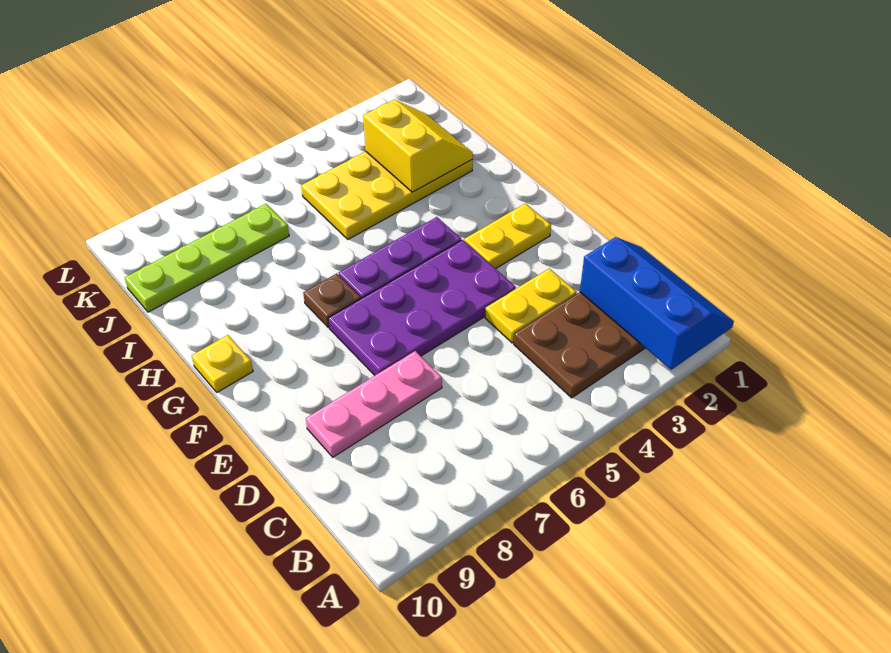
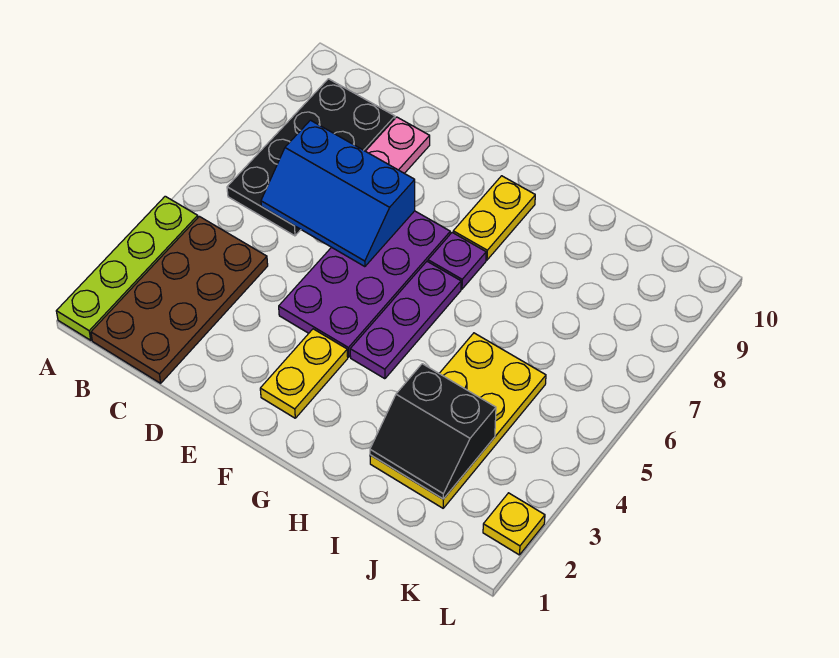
blue 2x3 slope [580,237,734,370] -> blue 2x3 slope moved to [261,120,415,267]
none -> black 2x4 plate [227,79,395,236]
yellow 1x2 plate [485,268,577,343] -> yellow 1x2 plate moved to [453,176,535,260]
brown 1x1 plate [303,274,361,327] -> purple 1x1 plate [428,233,486,289]
yellow 1x1 plate [192,335,253,392] -> yellow 1x1 plate moved to [483,493,545,555]
yellow 2x2 slope [363,100,473,192] -> black 2x2 slope [370,364,496,499]
lime 1x4 plate [125,204,289,312] -> lime 1x4 plate moved to [56,196,198,340]

